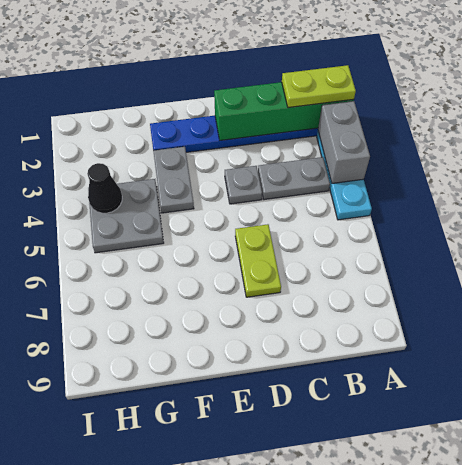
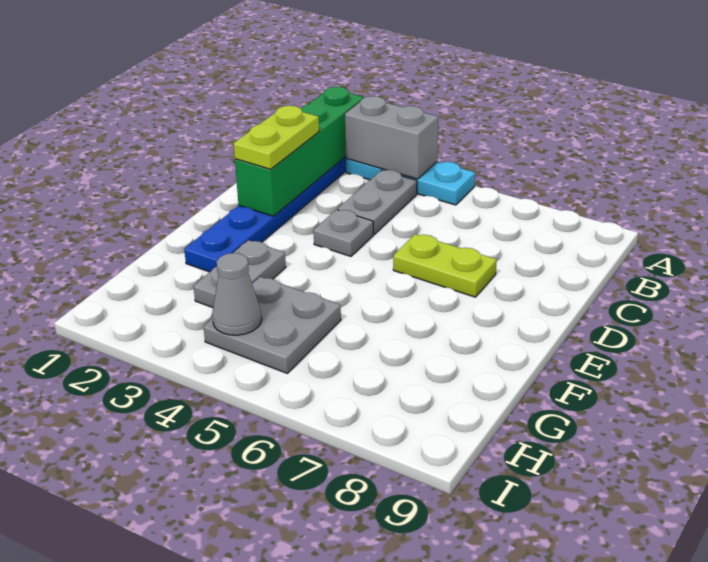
lime 1x2 plate [282,65,356,108] -> lime 1x2 plate moved to [234,106,319,169]
grey 1x2 plate [153,147,194,213] -> grey 1x2 plate turned to [193,240,286,308]
black 1x1 cone [87,163,122,213] -> grey 1x1 cone [212,253,262,335]

